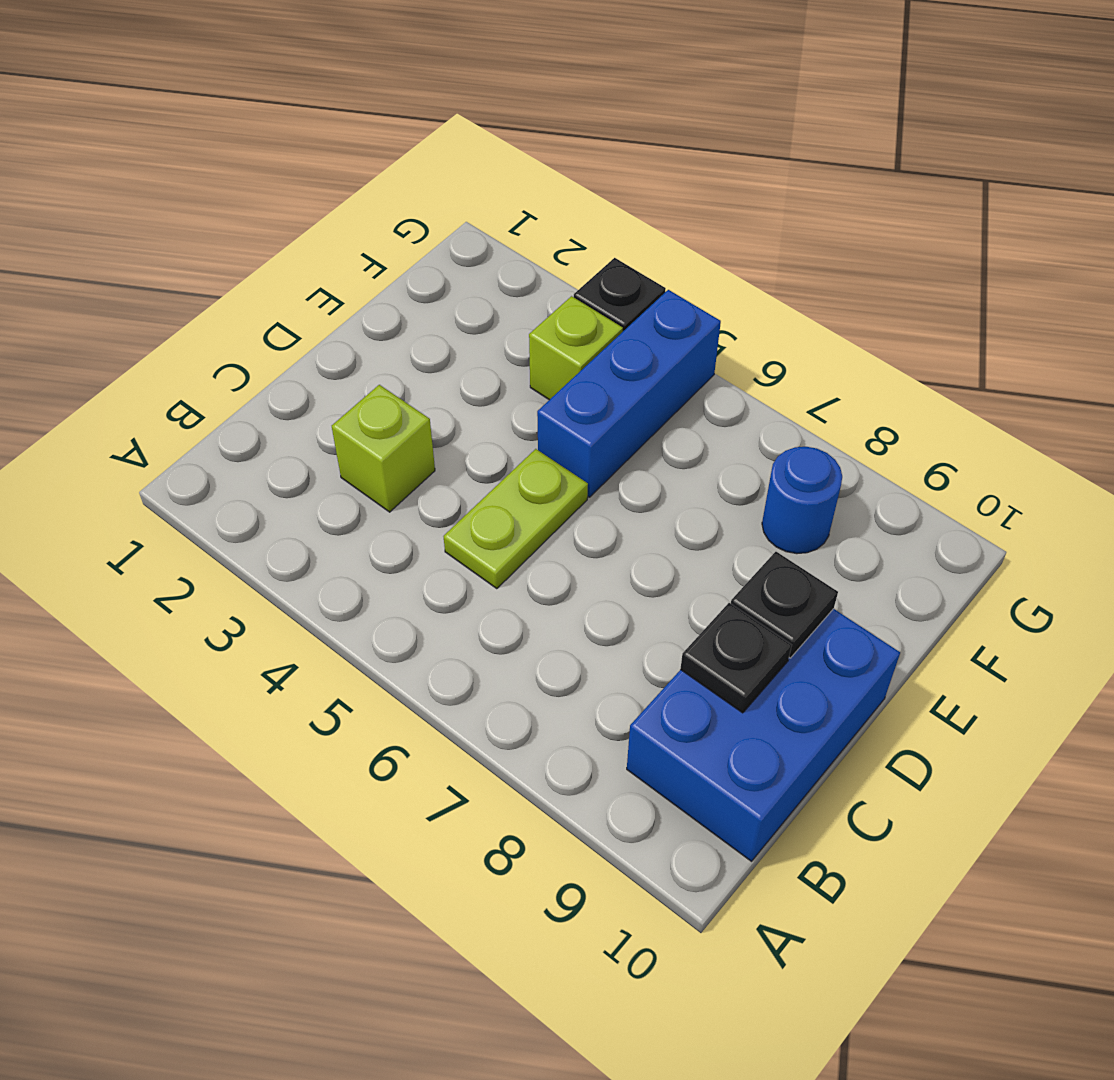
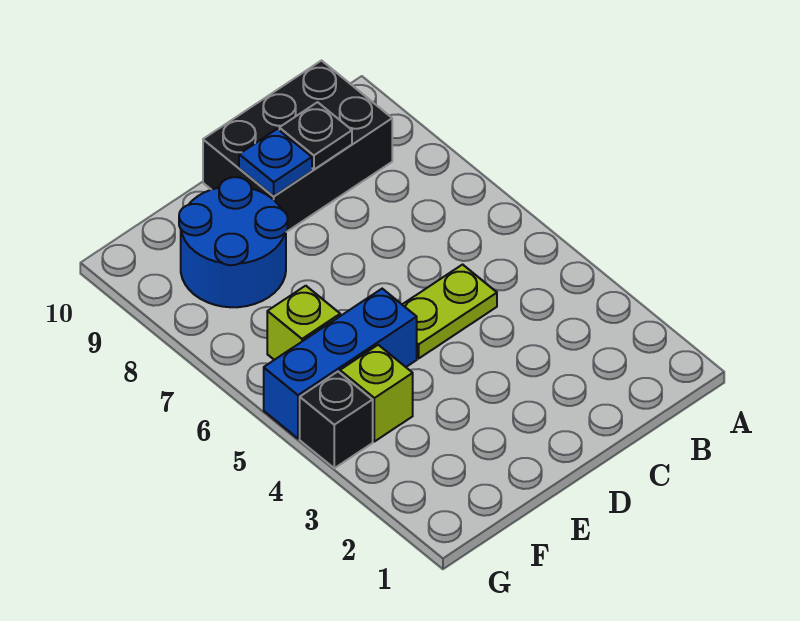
blue 2x3 brick [627,609,900,861] -> black 2x3 brick [203,61,392,232]
lime 1x1 brick [332,385,435,512] -> lime 1x1 brick moved to [267,286,340,360]
black 1x1 plate [731,552,838,658] -> blue 1x1 plate [239,129,312,196]
blue 1x1 round brick [762,447,842,554] -> blue 2x2 round brick [179,177,288,307]

